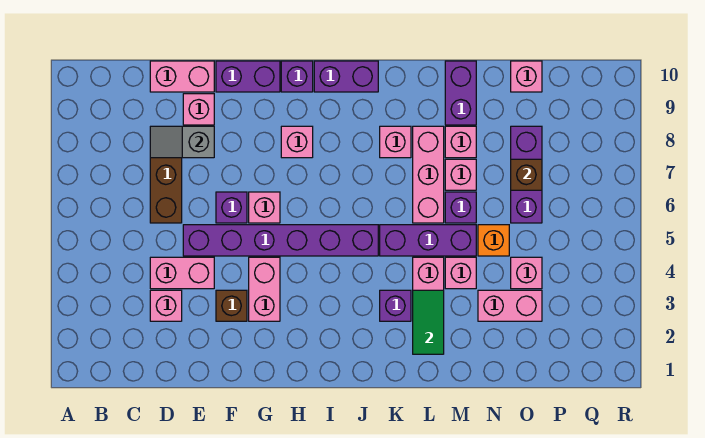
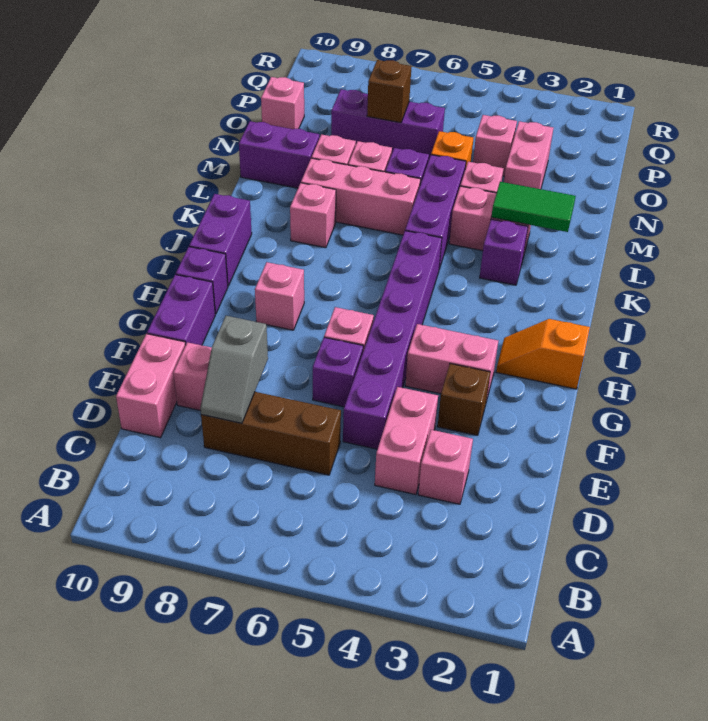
none -> orange 1x2 slope [496,319,590,389]

